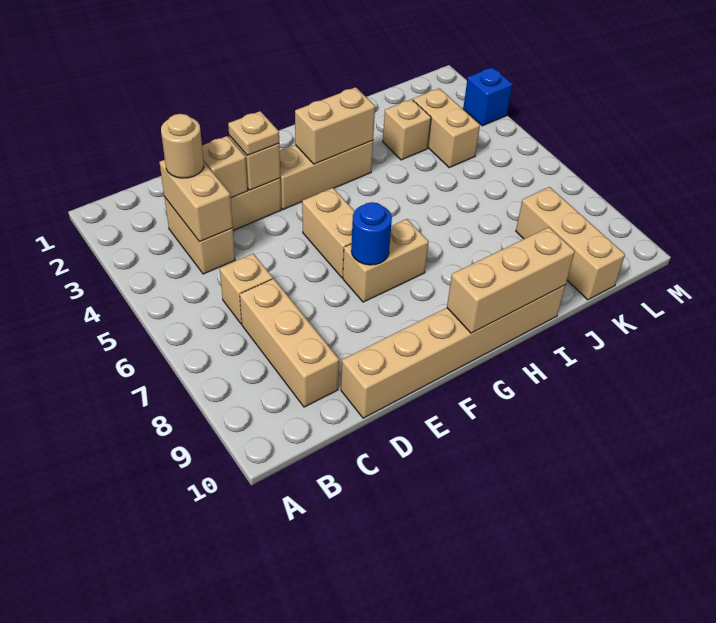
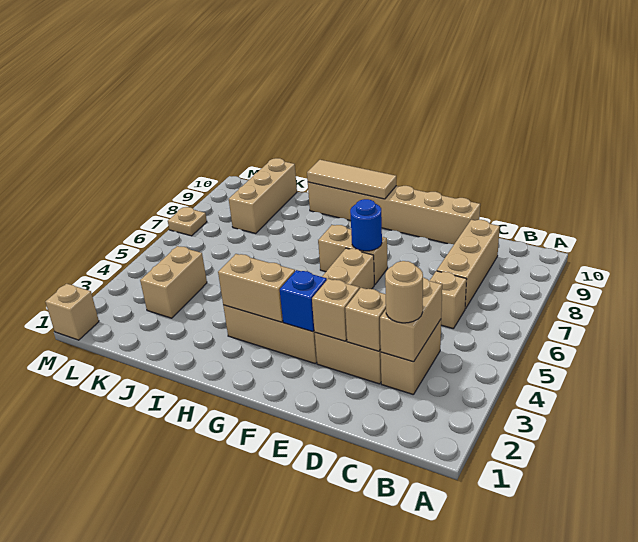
tan 1x1 plate [228,111,279,155] -> tan 1x1 plate moved to [168,207,207,236]
tan 1x3 brick [447,227,575,333] -> tan 1x3 tile [307,160,396,199]
tan 1x1 brick [383,99,431,160] -> tan 1x1 brick moved to [46,284,99,340]
blue 1x1 brick [463,67,512,126] -> blue 1x1 brick moved to [280,270,327,332]

